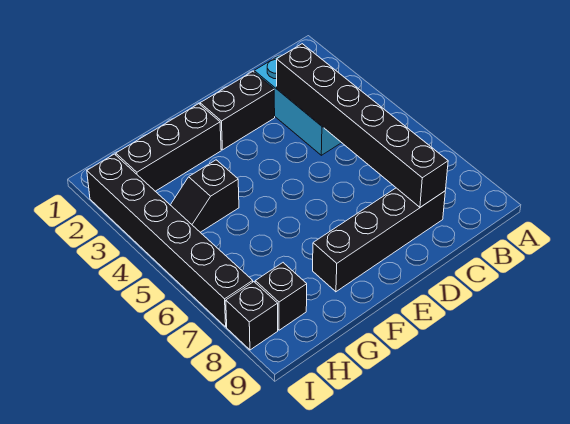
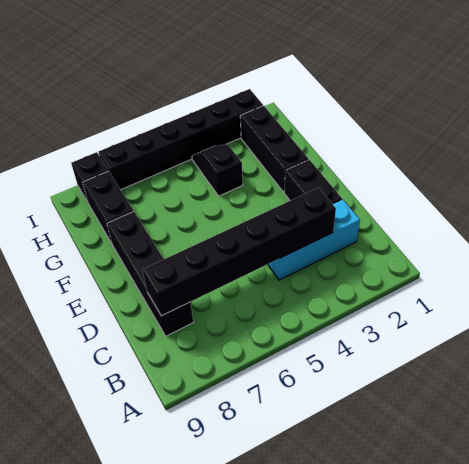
black 1x1 brick [255,263,307,330] -> black 1x2 brick [82,171,134,243]

